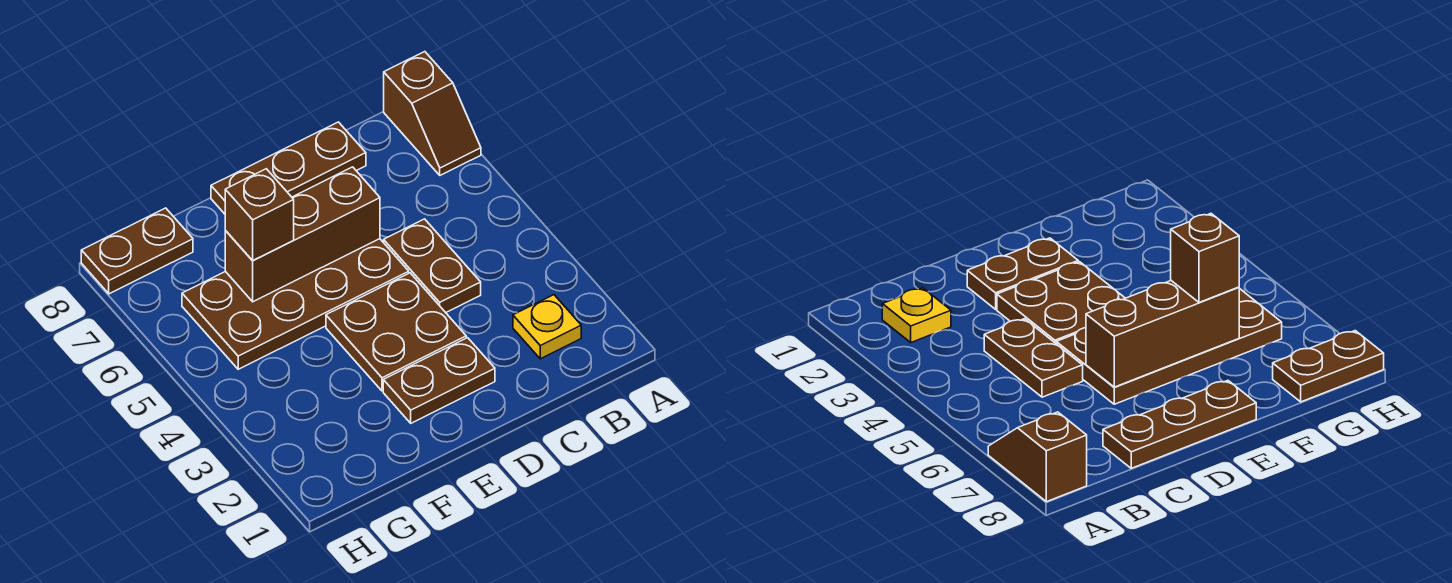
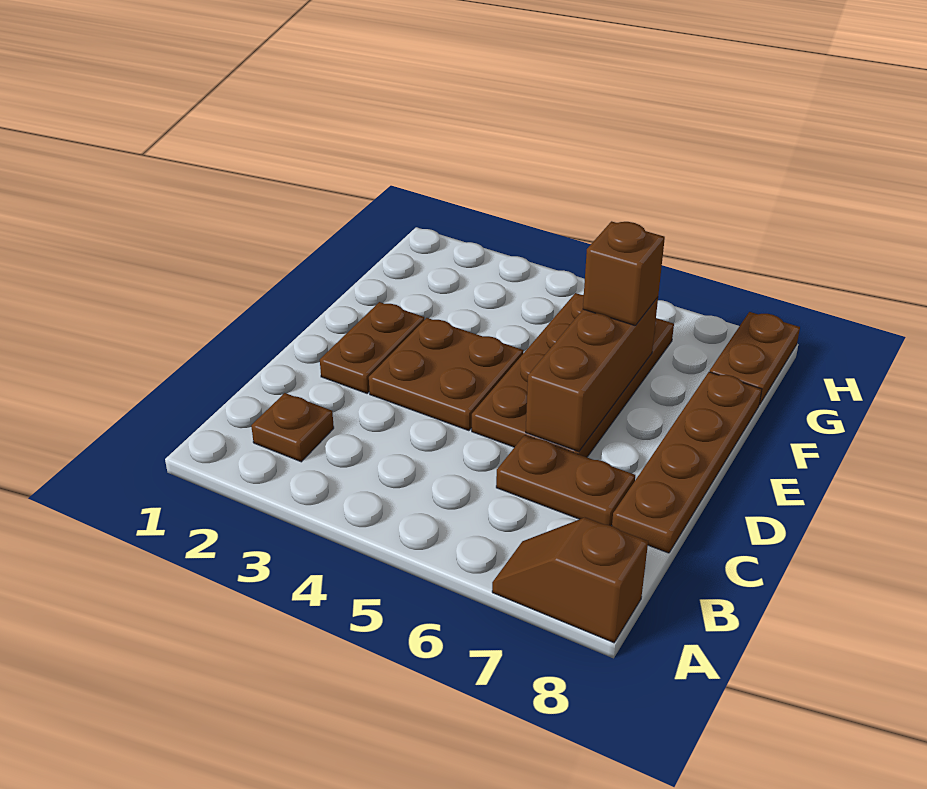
yellow 1x1 plate [513,295,581,359] -> brown 1x1 plate [251,393,334,462]
brown 1x2 plate [384,219,481,313] -> brown 1x2 plate moved to [496,435,635,526]
brown 1x3 plate [211,122,366,214] -> brown 1x4 plate [612,372,762,553]

